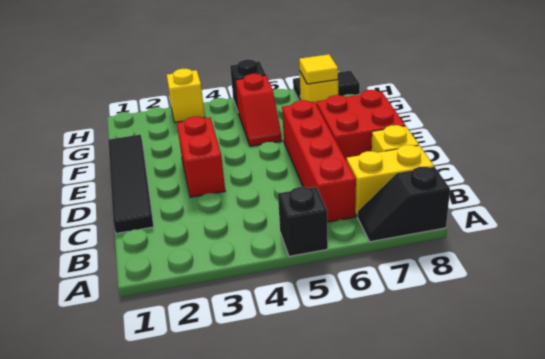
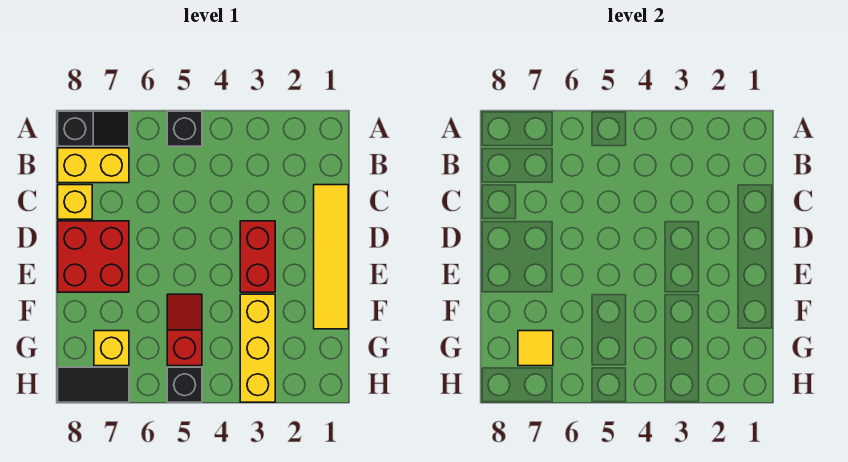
red 1x4 brick [282,100,356,222] -> none
black 1x4 tile [108,135,154,233] -> yellow 1x4 tile [314,185,348,329]
yellow 1x1 brick [167,68,205,122] -> yellow 1x3 brick [240,294,275,402]

